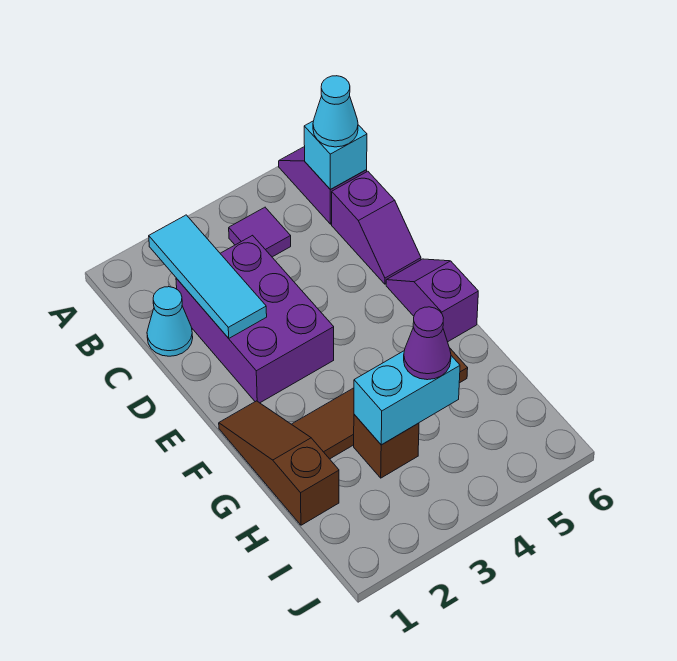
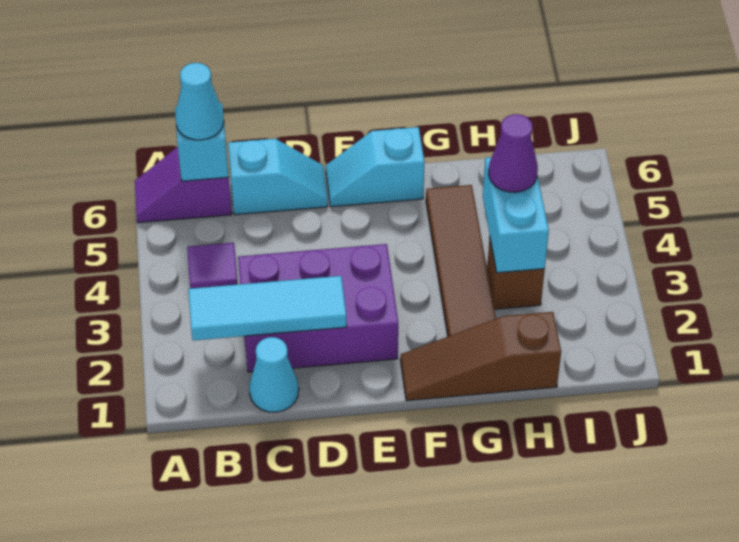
purple 1x2 slope [332,171,421,284] -> cyan 1x2 slope [228,139,328,215]
purple 1x2 slope [386,259,478,342] -> cyan 1x2 slope [326,127,424,207]

